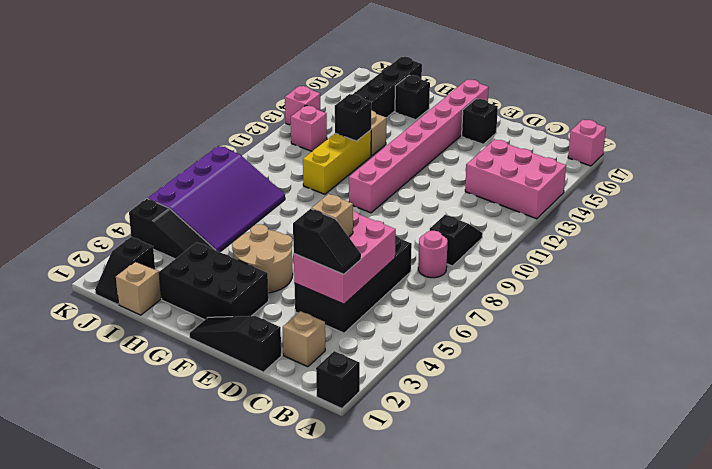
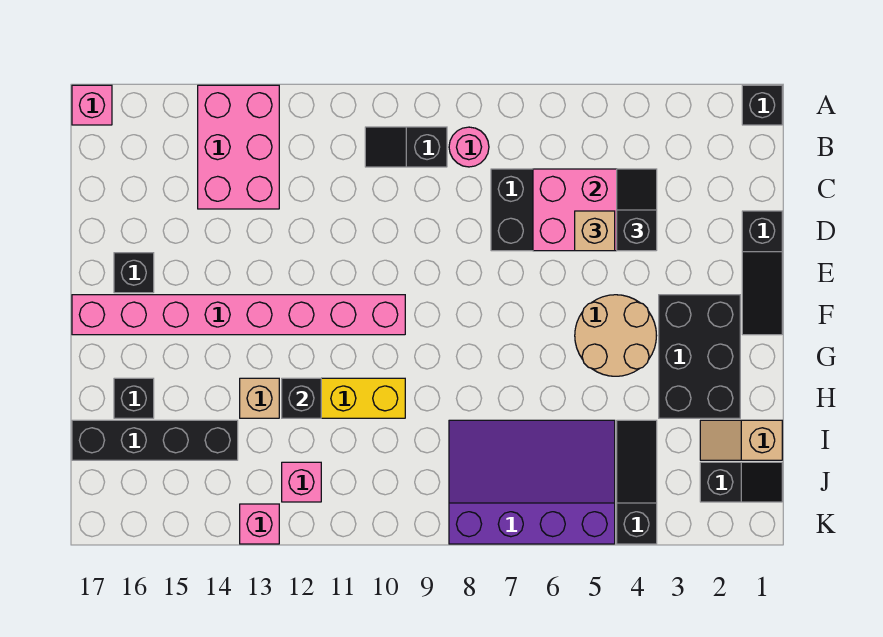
tan 1x1 brick [283,311,325,367] -> none

